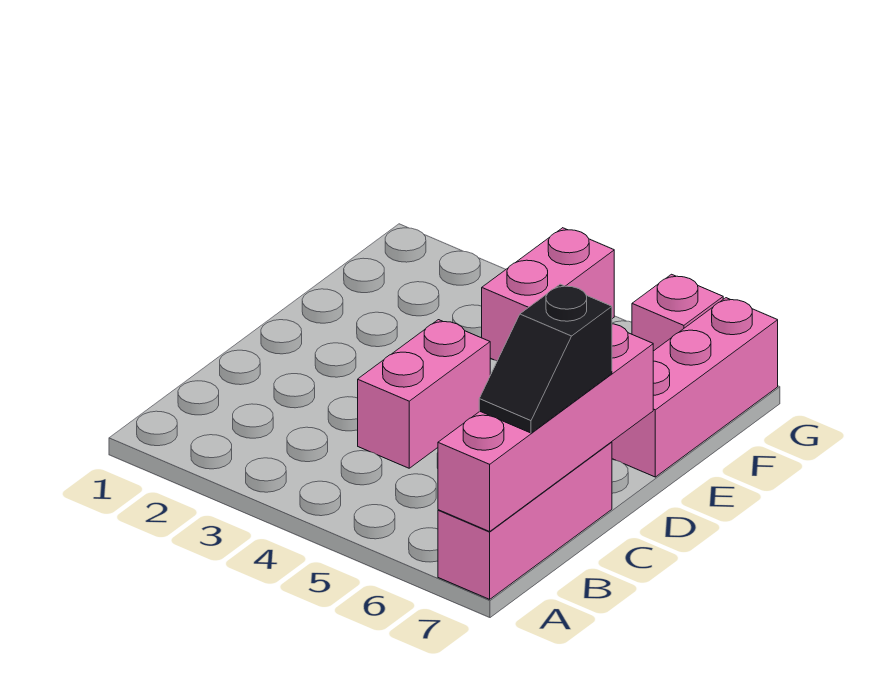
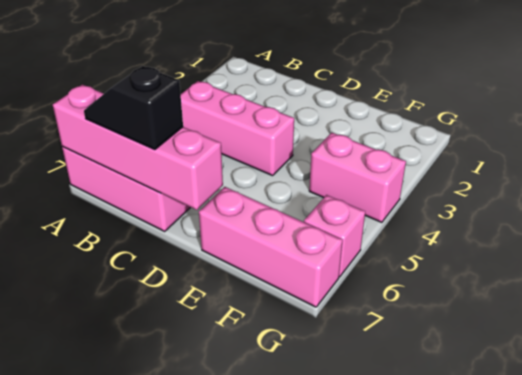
pink 1x2 brick [358,320,490,468] -> pink 1x3 brick [181,81,294,176]

